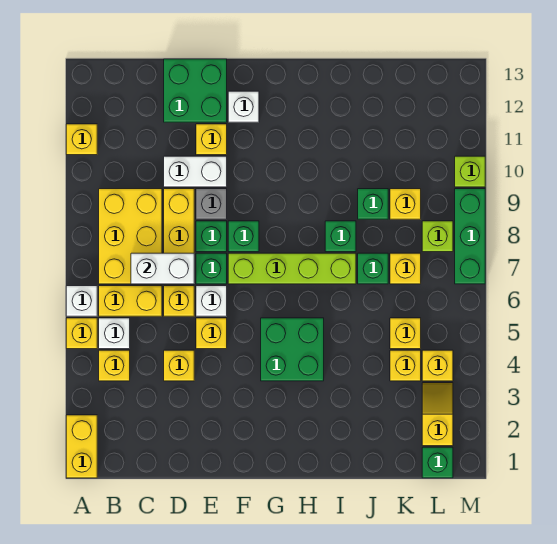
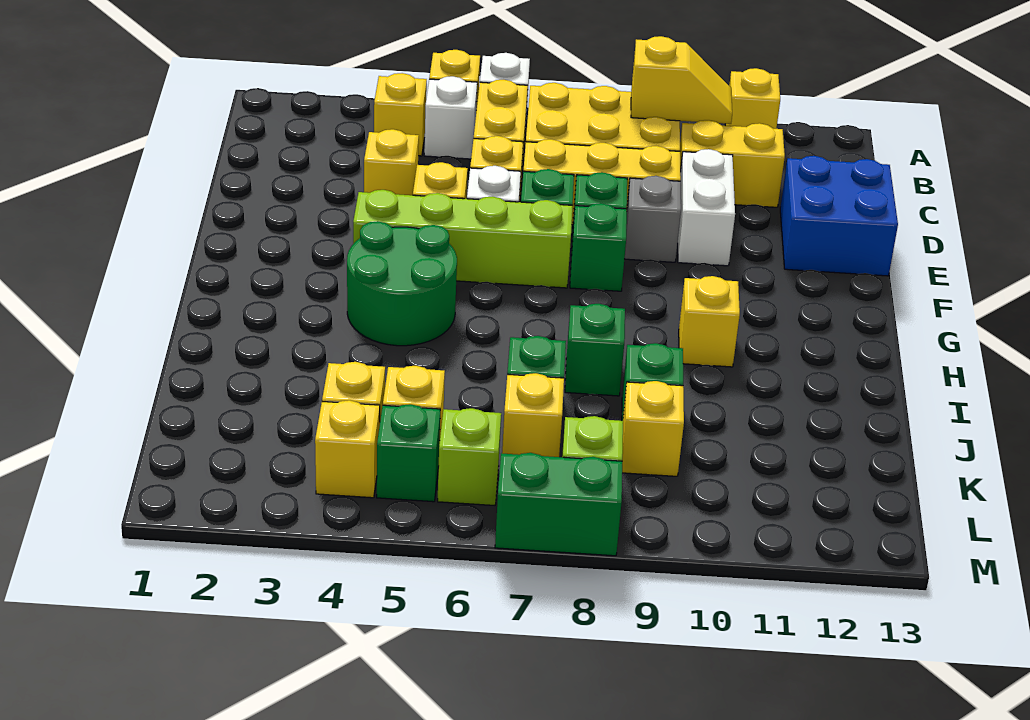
yellow 1x2 brick [66,415,97,478] -> yellow 1x2 brick moved to [680,120,785,207]
white 1x2 brick [131,253,194,284] -> none
green 2x2 brick [164,59,227,122] -> blue 2x2 brick [780,156,898,276]
yellow 1x1 brick [196,124,227,155] -> yellow 1x1 brick moved to [679,276,740,367]
lime 1x4 brick [228,253,356,284] -> lime 1x4 brick turned to [353,190,573,288]
white 1x1 brick [228,91,259,122] -> none
green 2x2 brick [261,318,324,381] -> green 2x2 round brick [347,221,457,346]
green 1x1 brick [422,447,453,478] -> green 1x1 brick moved to [377,404,440,502]
yellow 1x2 slope [422,383,453,446] -> yellow 1x2 slope moved to [631,36,732,124]
green 1x3 brick [455,189,485,284] -> green 1x2 brick [495,453,622,556]
lime 1x1 brick [455,156,485,187] -> lime 1x1 brick moved to [438,408,501,505]

